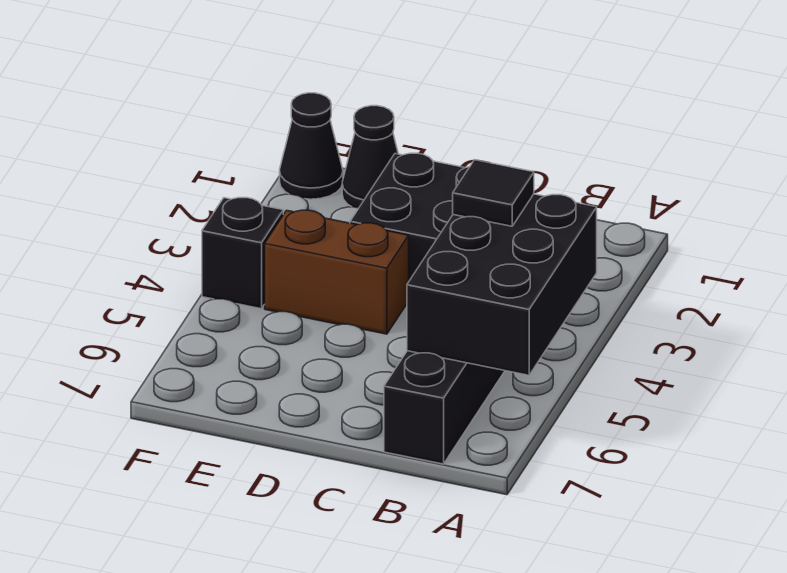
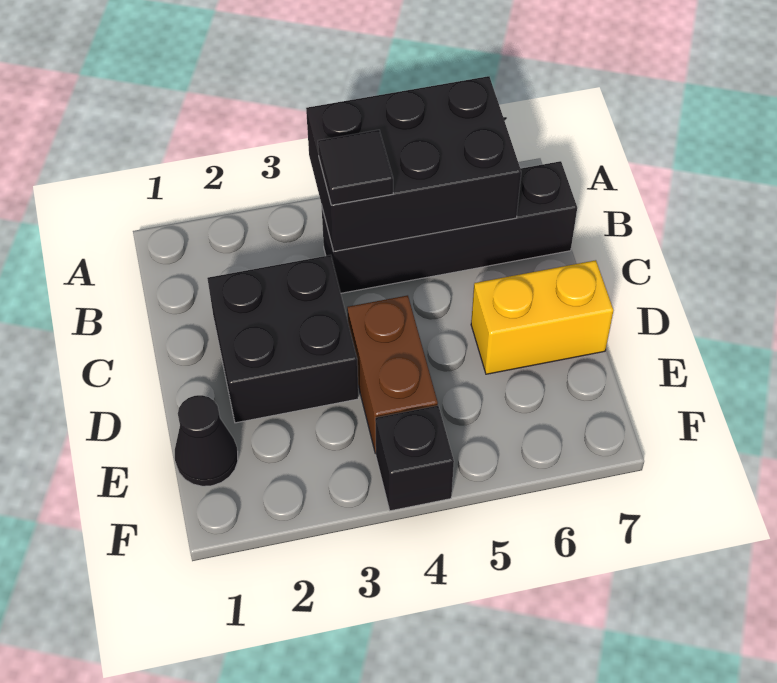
none -> yellow 1x2 brick [471,260,613,374]
black 1x1 cone [280,93,343,199] -> none

